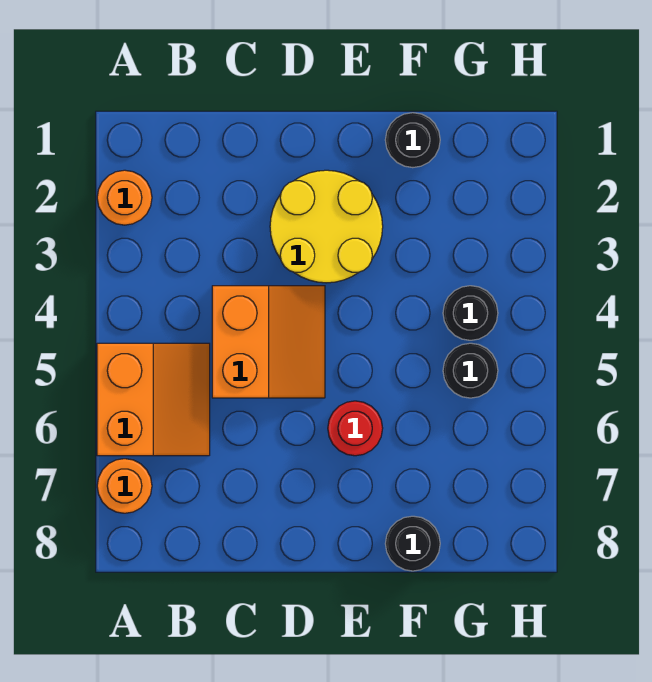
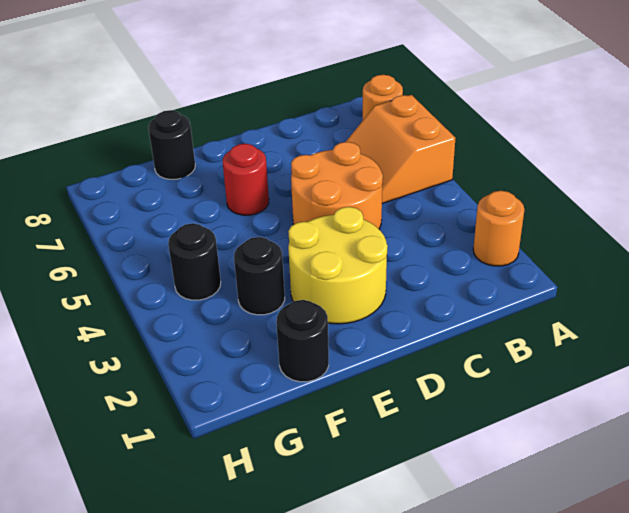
orange 2x2 slope [212,286,325,398] -> orange 2x2 round brick [291,142,383,229]
black 1x1 round brick [443,343,498,398] -> black 1x1 round brick moved to [234,237,285,315]

